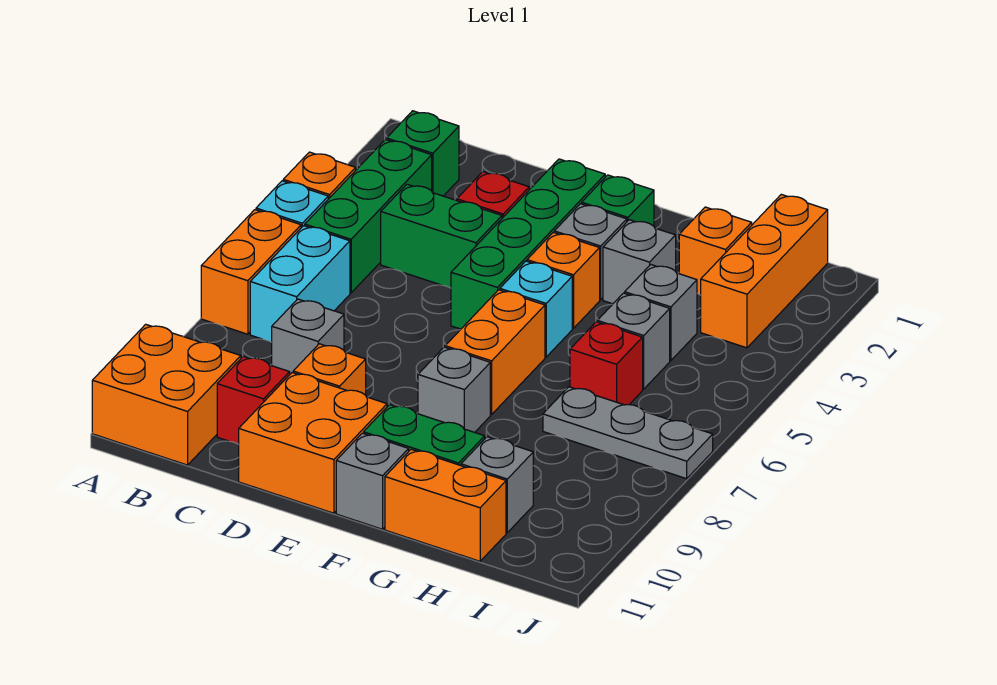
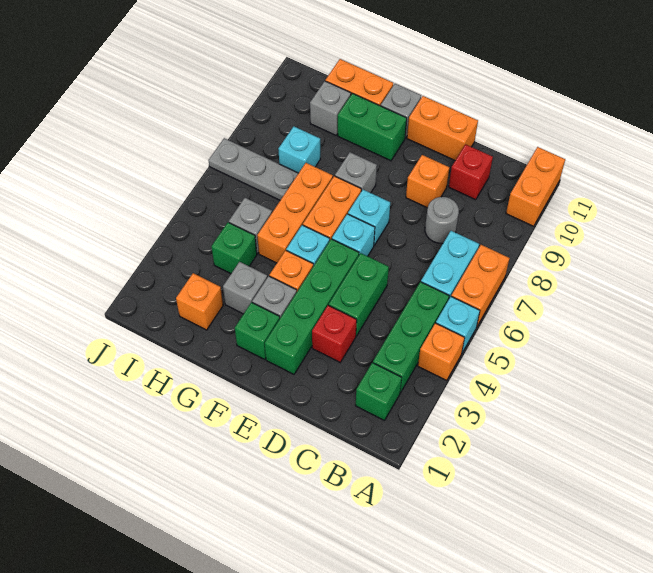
orange 2x2 brick [92,324,241,465] -> orange 1x2 brick [506,147,565,226]
green 1x2 brick [381,184,502,288] -> green 1x2 brick turned to [329,253,389,336]
grey 1x1 brick [272,299,344,374] -> grey 1x1 round brick [425,197,459,243]
orange 2x2 brick [238,373,387,513] -> orange 1x2 brick [407,96,478,160]
none -> cyan 1x1 brick [332,214,375,256]
none -> cyan 1x1 brick [348,190,390,245]
grey 1x1 brick [625,265,697,360] -> green 1x1 brick [211,222,257,274]
red 1x1 brick [570,322,643,405] -> none
none -> cyan 1x1 brick [279,127,320,173]
orange 1x3 brick [701,194,828,348] -> orange 1x3 brick moved to [257,163,333,263]

